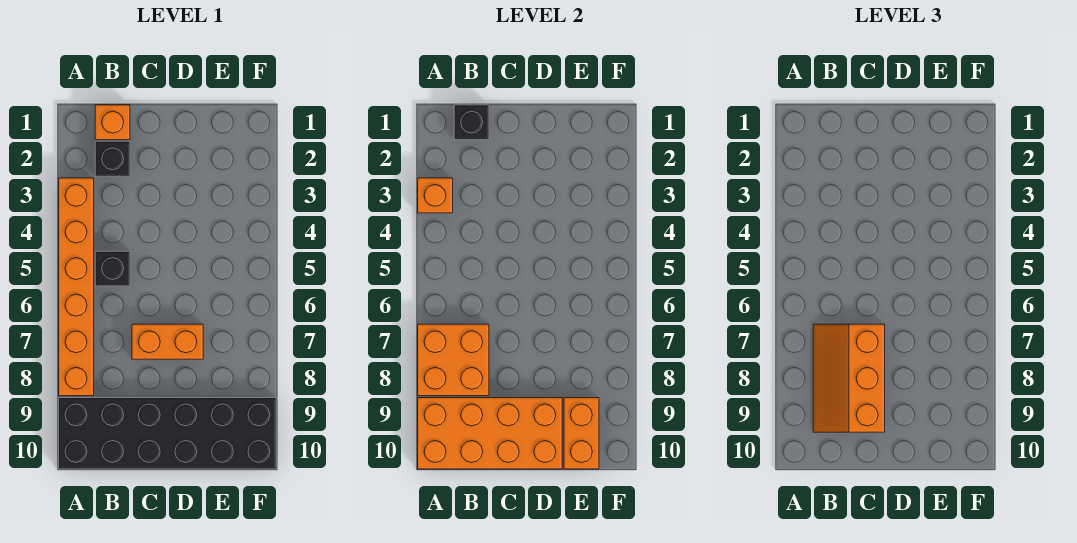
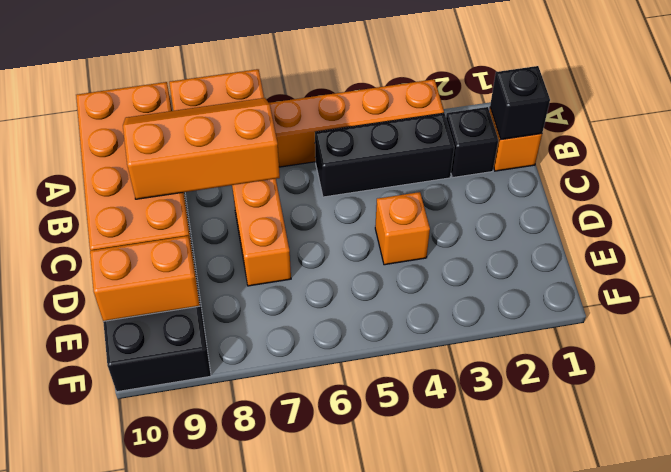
orange 1x1 brick [418,178,453,213] -> orange 1x1 brick moved to [375,192,430,265]
black 1x1 brick [95,251,130,286] -> black 1x3 brick [315,113,454,197]

